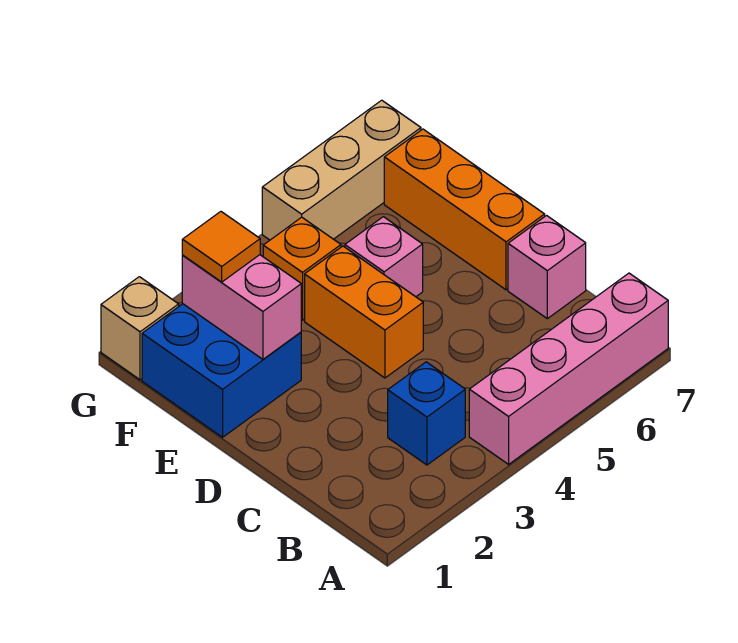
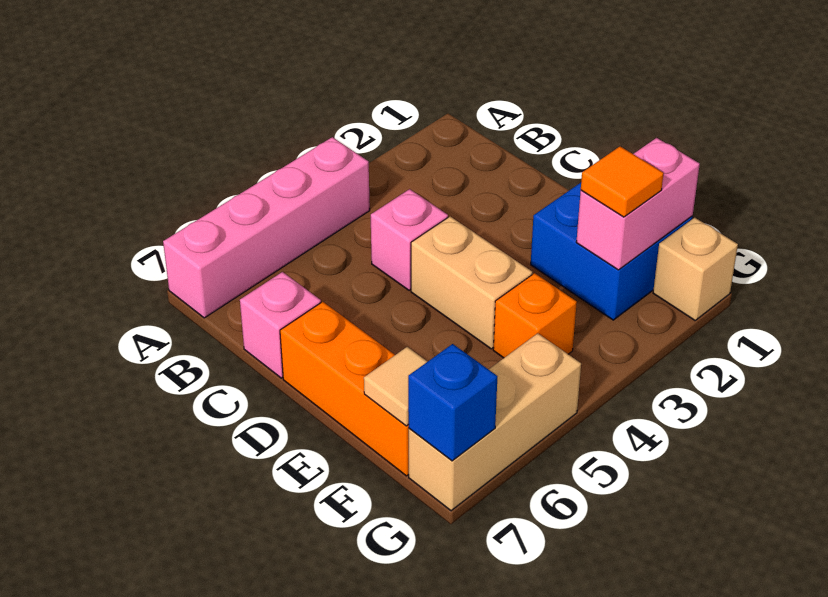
blue 1x1 brick [388,362,465,465] -> blue 1x1 brick moved to [408,344,498,461]
orange 1x2 brick [305,246,423,378] -> tan 1x2 brick [411,216,532,349]
pink 1x2 brick [182,255,301,359] -> pink 1x2 brick turned to [576,138,700,270]
pink 1x1 brick [345,217,423,297] -> pink 1x1 brick moved to [371,189,448,290]
none -> tan 1x1 tile [364,347,427,426]

